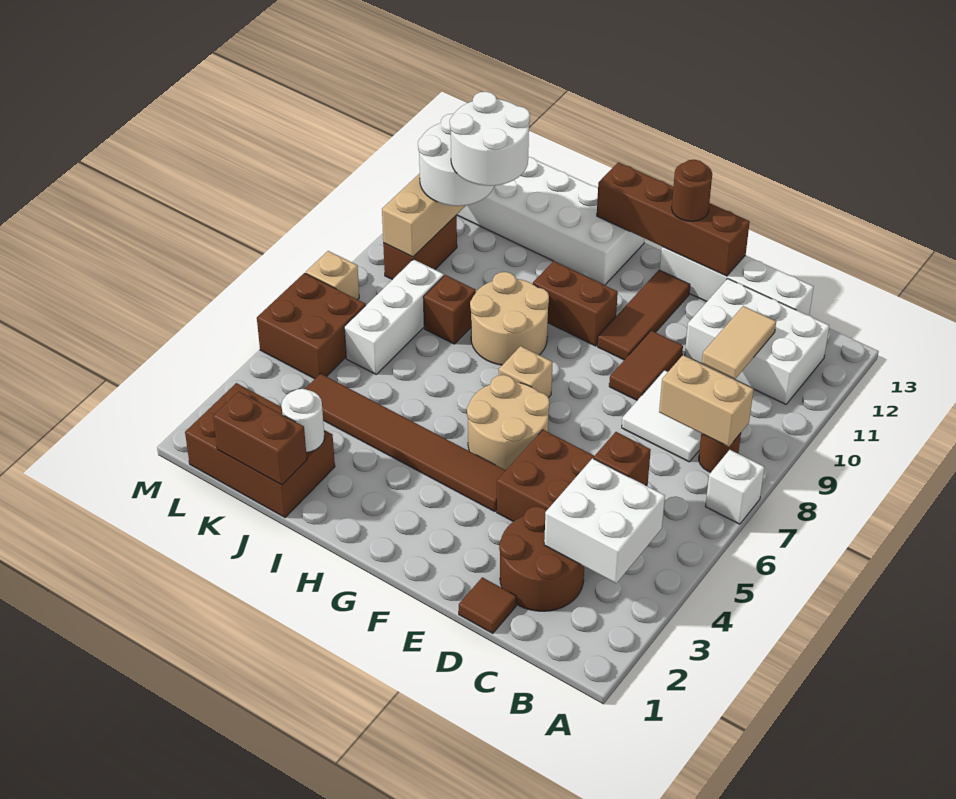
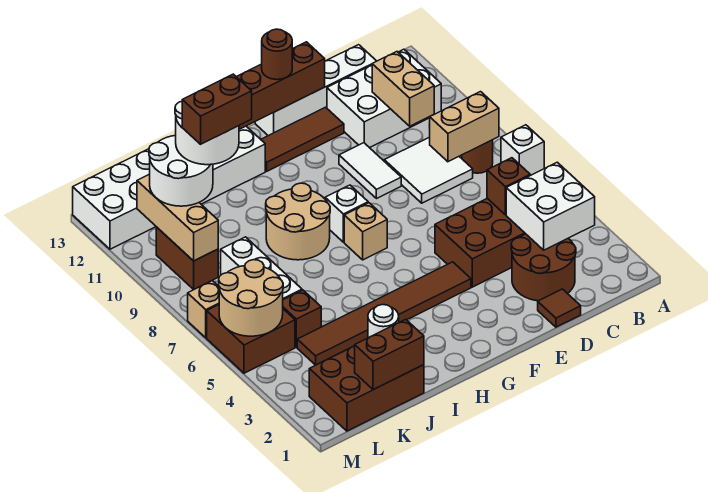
tan 1x2 tile [702,306,776,379] -> tan 1x2 brick [372,52,434,126]
brown 1x2 tile [609,331,683,400] -> white 1x2 tile [339,143,401,199]
tan 2x2 round brick [467,375,550,470] -> tan 2x2 round brick moved to [219,260,283,336]
brown 1x3 tile [597,270,690,360] -> brown 1x3 tile turned to [261,107,344,171]
none -> white 1x1 brick [325,185,368,242]
brown 1x2 brick [533,261,618,346] -> brown 1x2 brick moved to [182,74,252,144]
brown 1x1 brick [423,275,476,344] -> brown 1x1 brick moved to [283,290,321,347]

